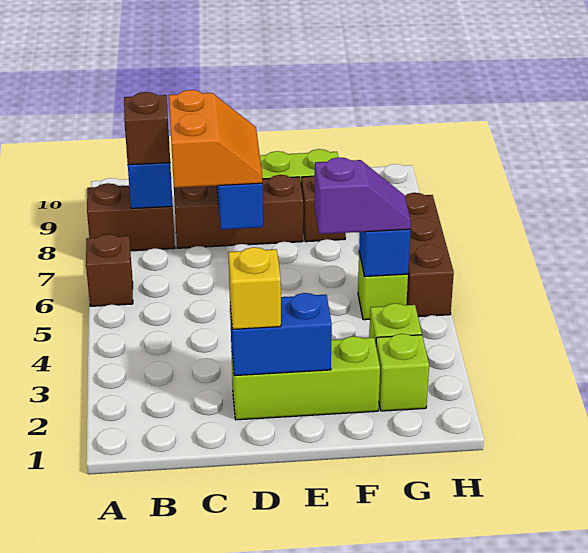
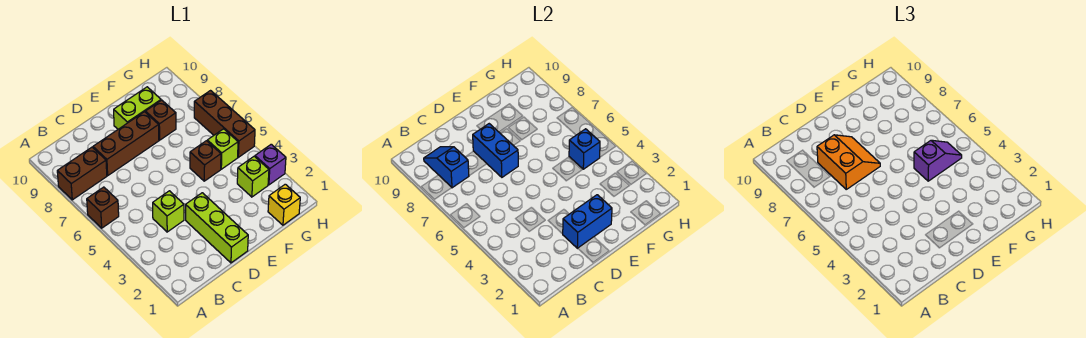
brown 1x1 brick [124,92,170,165] -> brown 1x1 brick moved to [190,141,221,181]
lime 1x3 brick [231,336,380,420] -> lime 1x3 brick turned to [186,193,248,263]
yellow 1x1 brick [228,247,281,329] -> yellow 1x1 brick moved to [268,184,300,225]
lime 1x1 brick [376,334,429,411] -> lime 1x1 brick moved to [153,191,184,232]
none -> purple 1x1 brick [255,144,286,185]

